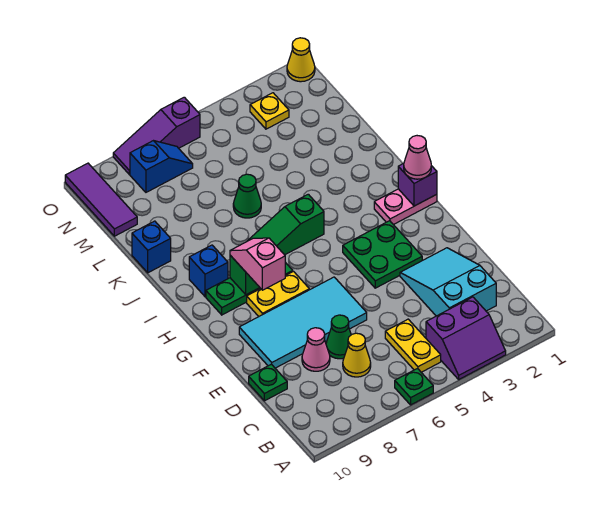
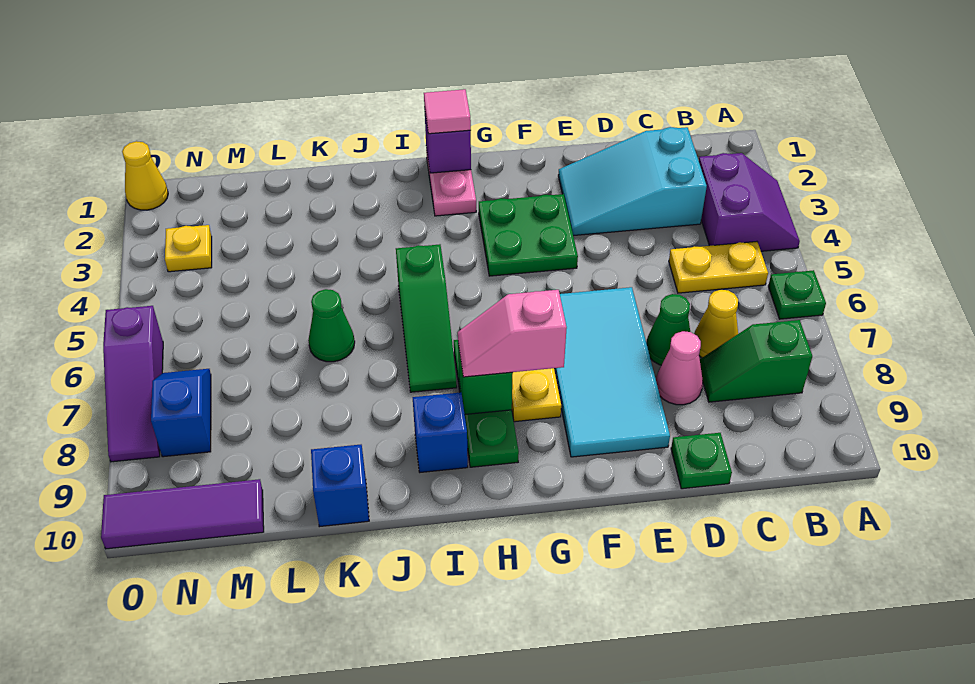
none -> green 1x2 slope [700,320,812,402]
pink 1x1 cone [404,136,431,179] -> pink 1x1 tile [424,89,471,134]

